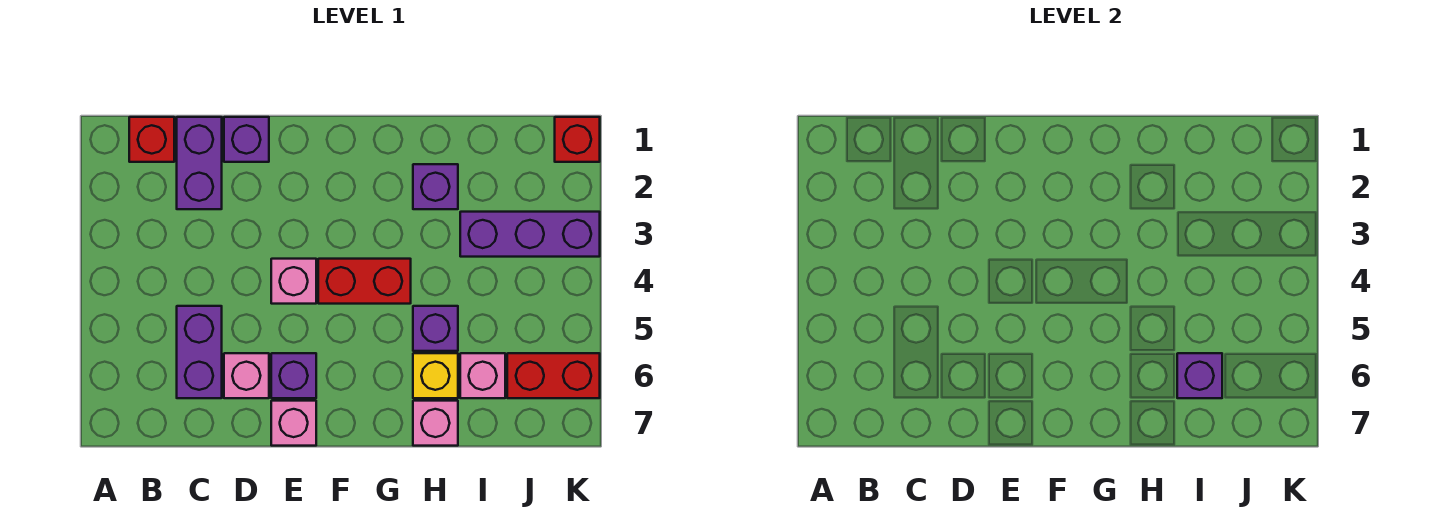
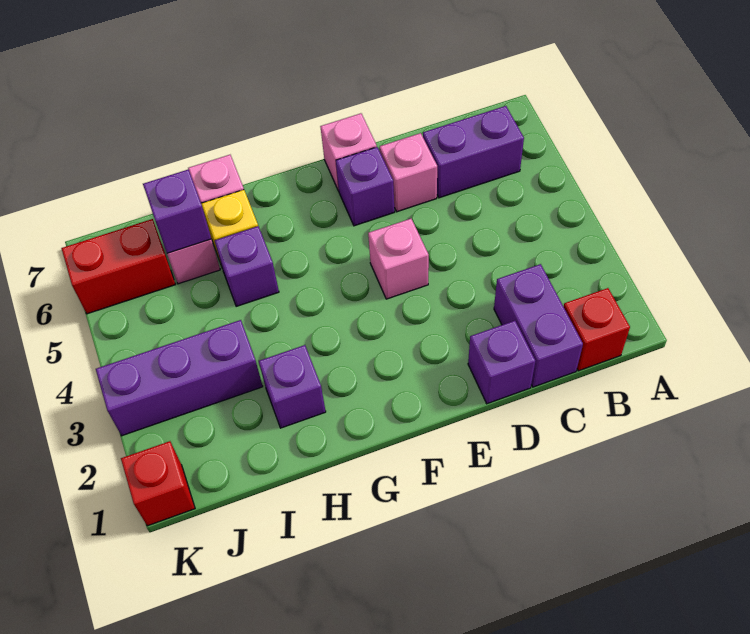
purple 1x2 brick [177,306,222,398] -> purple 1x2 brick turned to [423,106,524,198]
red 1x2 brick [318,259,411,304] -> none

